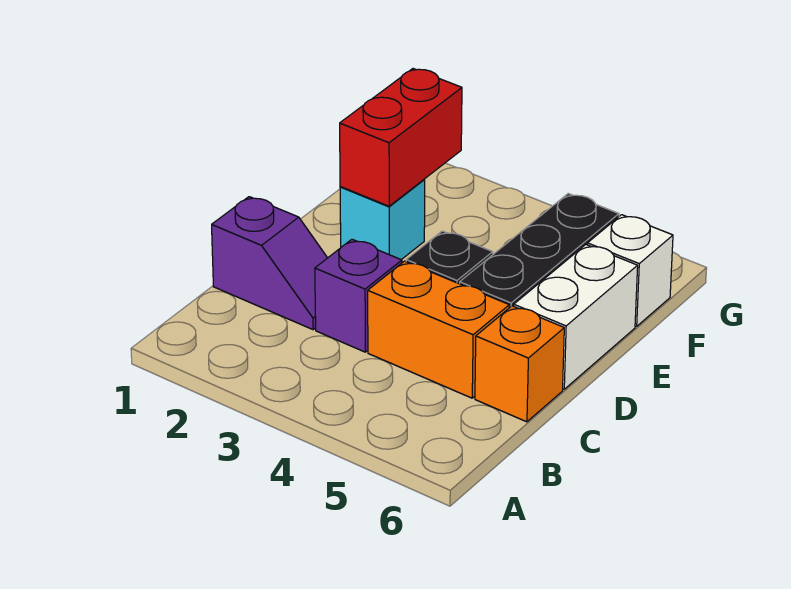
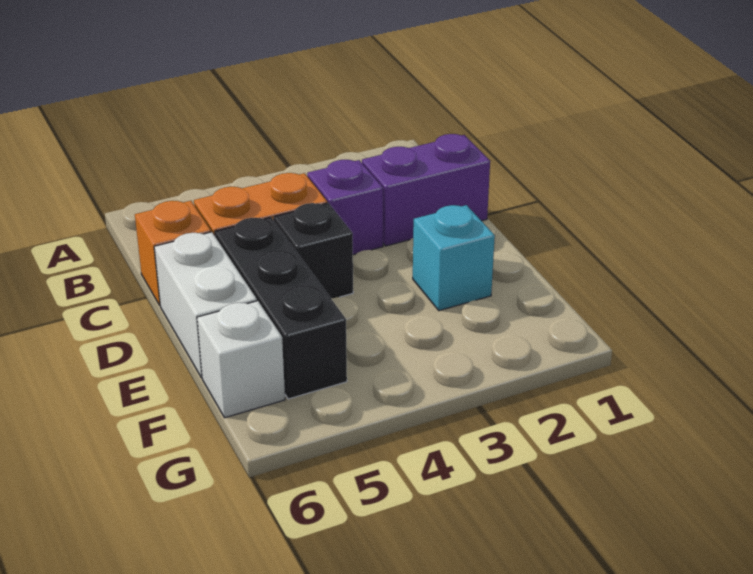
purple 1x2 slope [212,197,327,330] -> purple 1x2 brick [362,134,490,246]
red 1x2 brick [340,69,462,206] -> none

